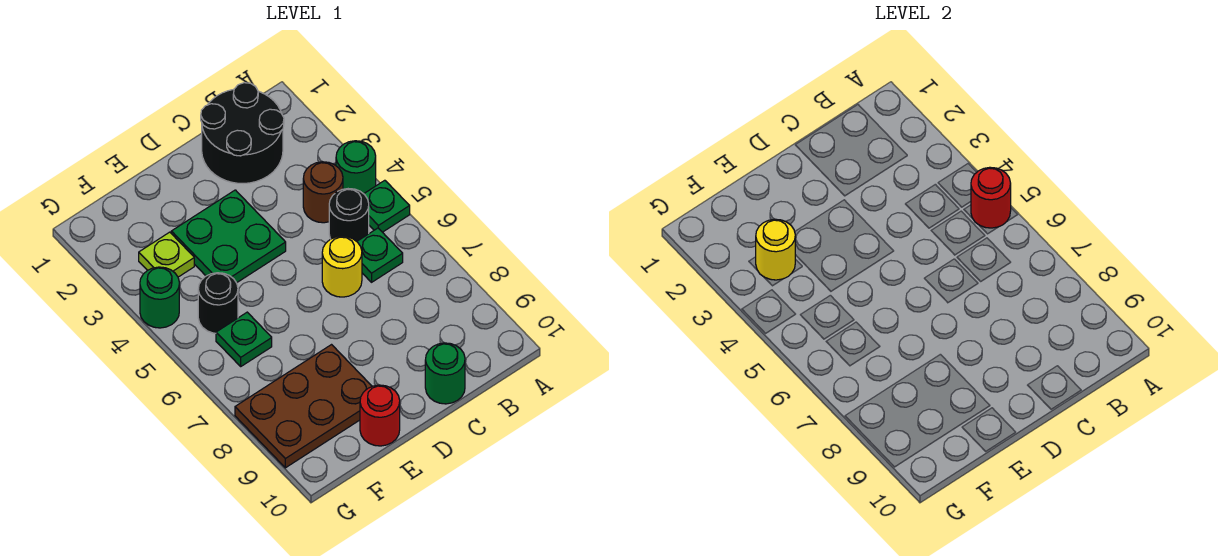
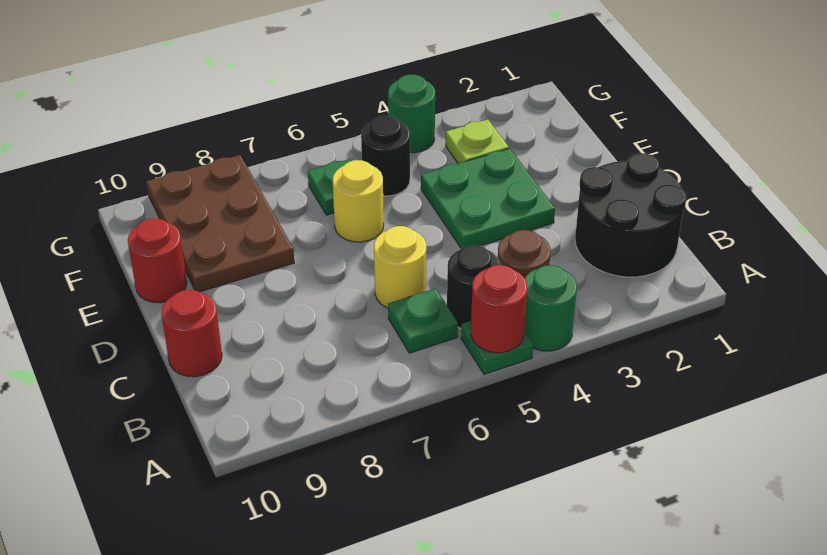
green 1x1 round brick [425,343,465,404] -> red 1x1 round brick [161,290,222,377]
yellow 1x1 round brick [756,219,795,280] -> yellow 1x1 round brick moved to [333,160,384,242]

